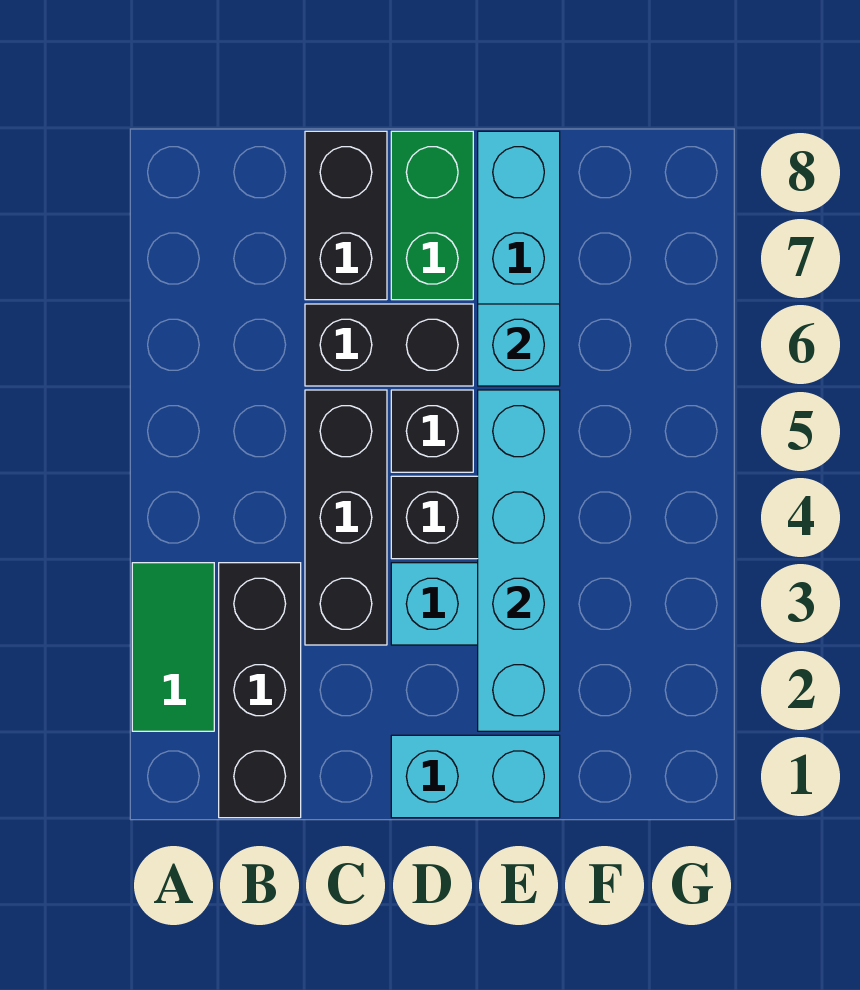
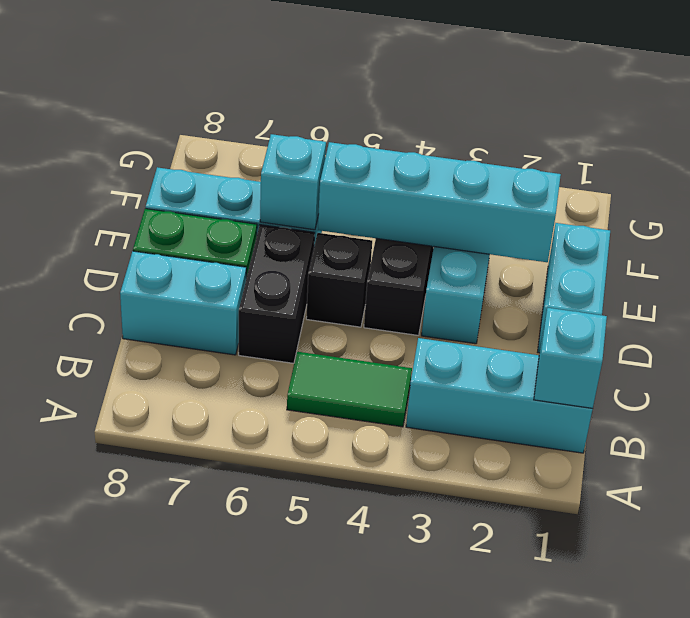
green 1x2 tile [132,563,214,731] -> green 1x2 tile moved to [287,352,412,427]
black 1x3 brick [219,563,301,818] -> cyan 1x3 brick [406,338,593,453]
none -> cyan 1x1 brick [534,308,607,408]
black 1x3 brick [305,390,387,645] -> none
black 1x2 brick [305,131,387,300] -> cyan 1x2 brick [120,251,246,355]

